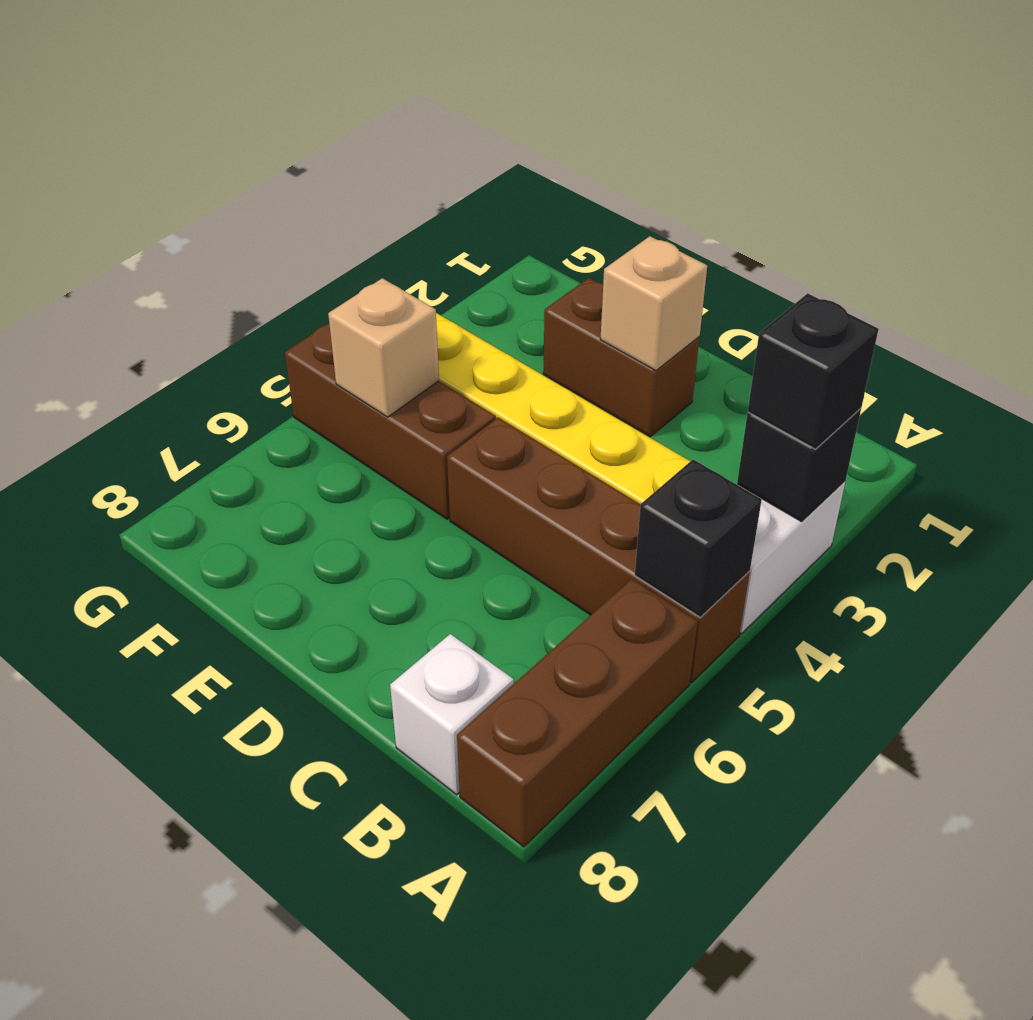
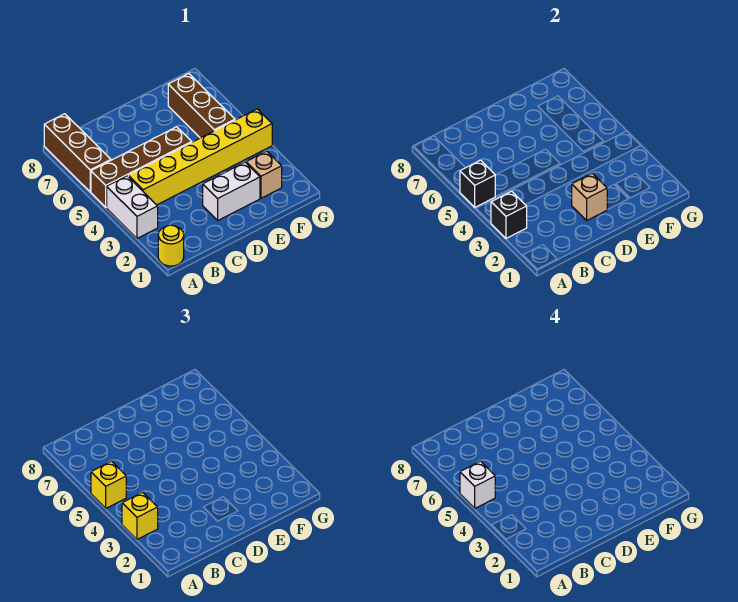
none -> yellow 1x1 round brick [158,225,184,266]
black 1x1 brick [748,293,879,449] -> yellow 1x1 brick [122,492,158,539]
none -> yellow 1x1 brick [91,461,126,508]
white 1x1 brick [390,634,514,795] -> white 1x1 brick moved to [460,461,495,508]
brown 1x2 brick [543,278,700,437] -> white 1x2 brick [203,162,260,220]
brown 1x3 brick [285,323,496,519] -> brown 1x3 brick turned to [168,74,235,138]
tan 1x1 brick [328,278,439,417] -> tan 1x1 brick moved to [246,151,282,198]

